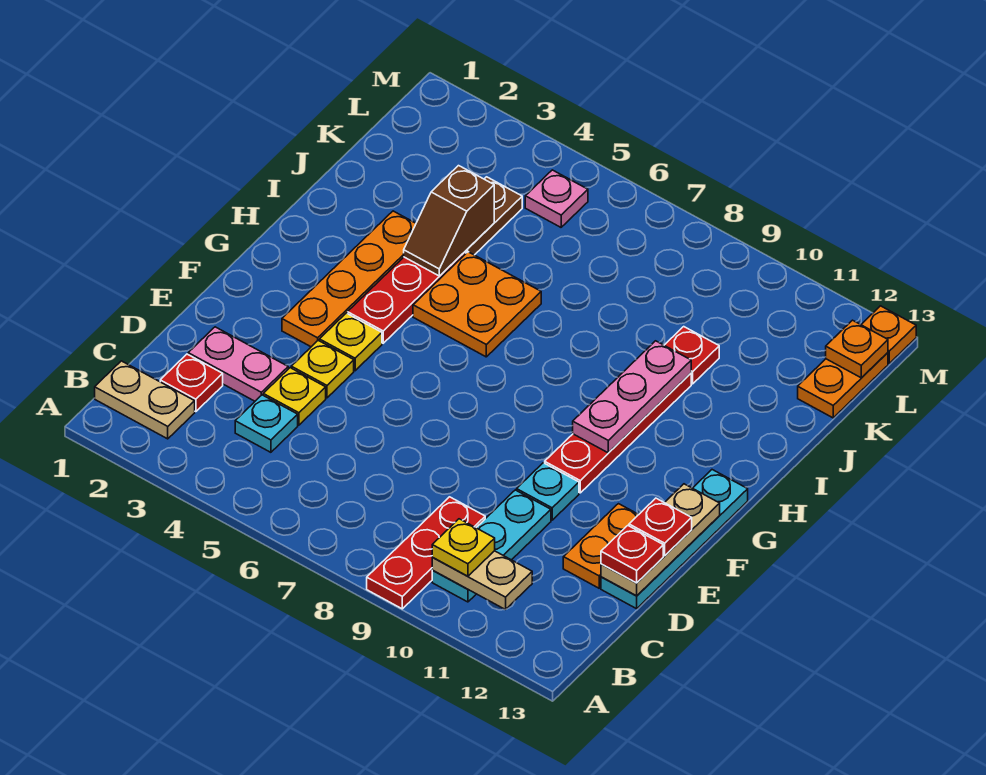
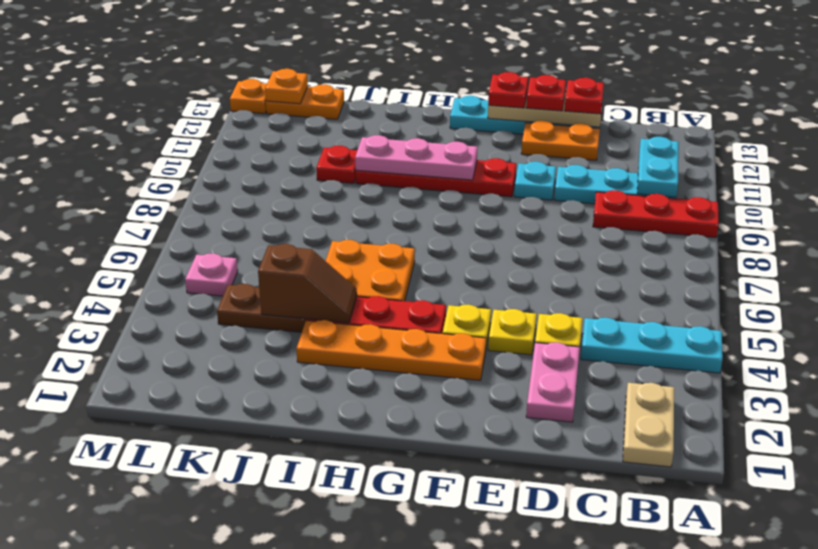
tan 1x2 plate [432,551,532,610] -> cyan 1x2 plate [637,137,679,197]
yellow 1x1 plate [432,519,495,576] -> none
red 1x1 plate [160,354,223,412] -> red 1x1 plate moved to [488,72,528,108]
cyan 1x1 plate [235,395,298,452] -> cyan 1x3 plate [581,318,723,373]

